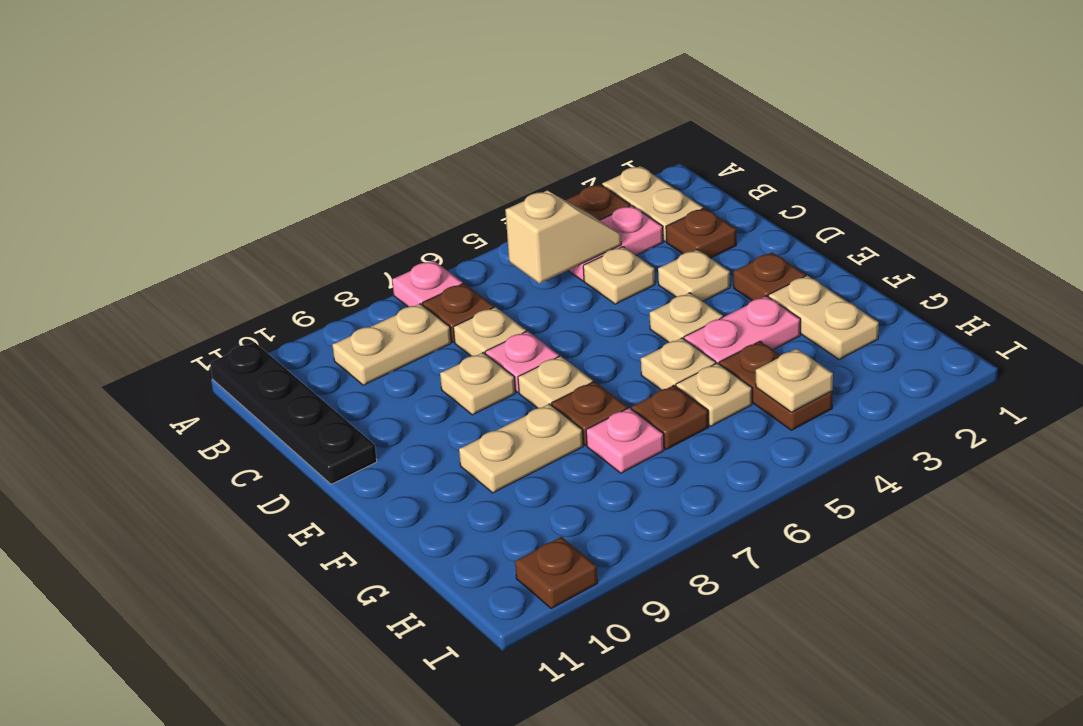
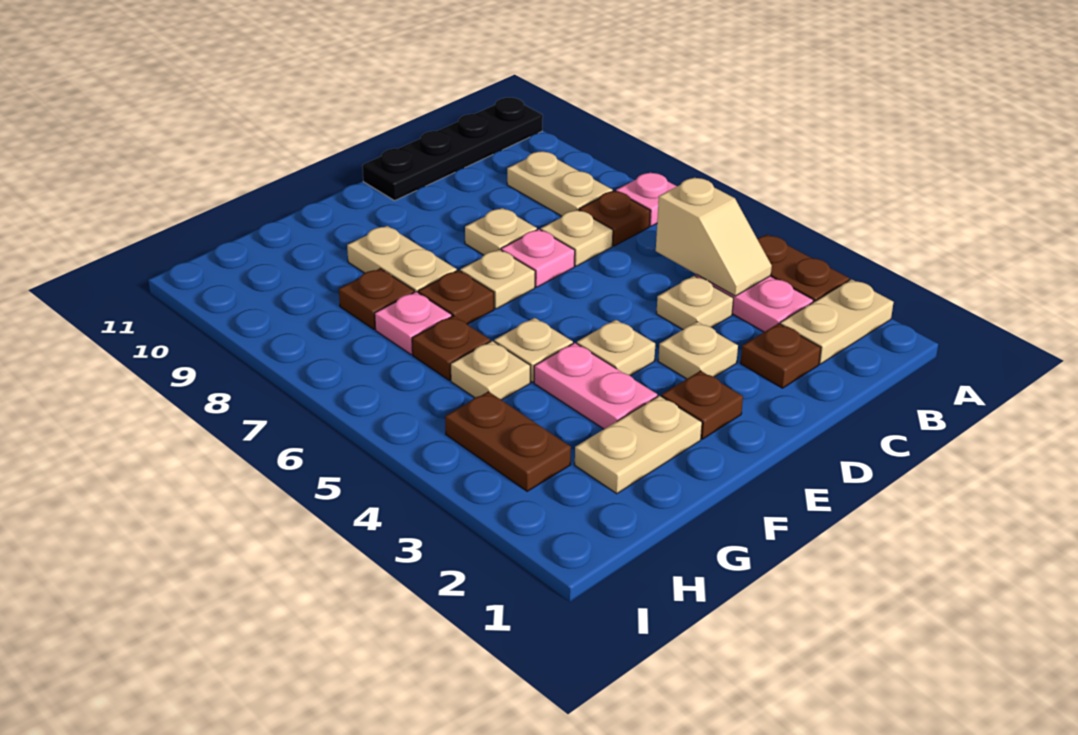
brown 1x2 plate [719,341,833,430] -> brown 1x2 plate turned to [445,391,571,491]
tan 1x1 plate [756,349,833,412] -> none
brown 1x1 plate [515,537,598,609] -> brown 1x1 plate moved to [339,269,414,329]

